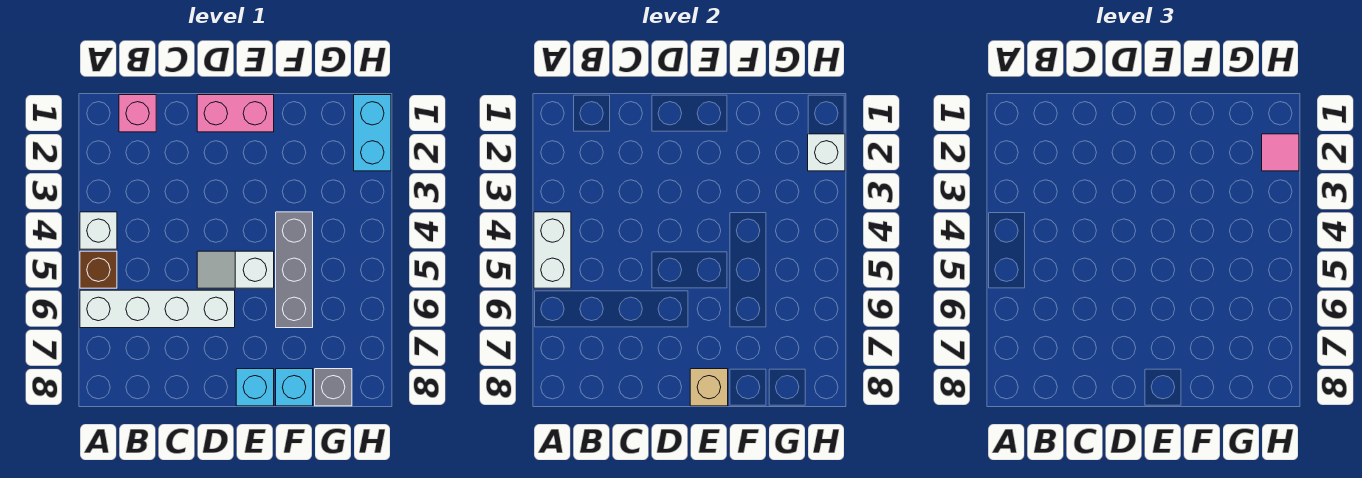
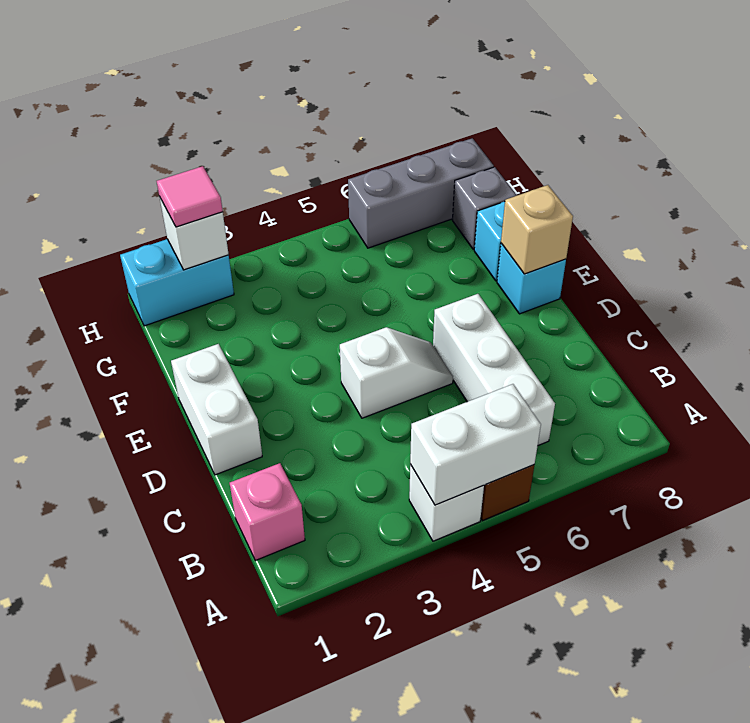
white 1x4 brick [80,290,235,328] -> white 1x3 brick [433,294,555,445]
pink 1x2 brick [197,95,274,132] -> white 1x2 brick [171,344,262,475]
white 1x2 slope [197,251,274,288] -> white 1x2 slope turned to [340,327,453,418]
grey 1x3 brick [276,212,313,328] -> grey 1x3 brick moved to [348,138,494,248]

